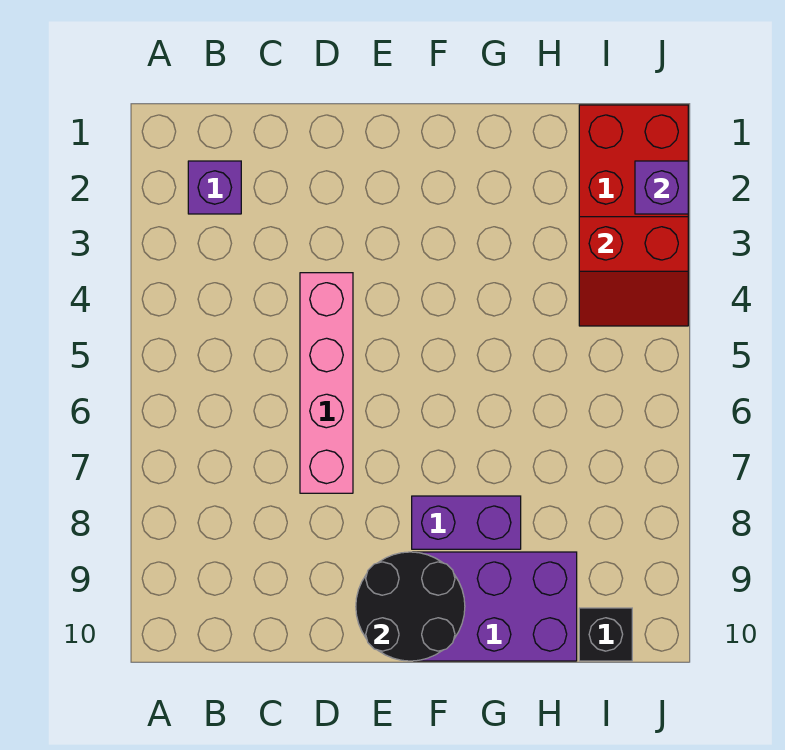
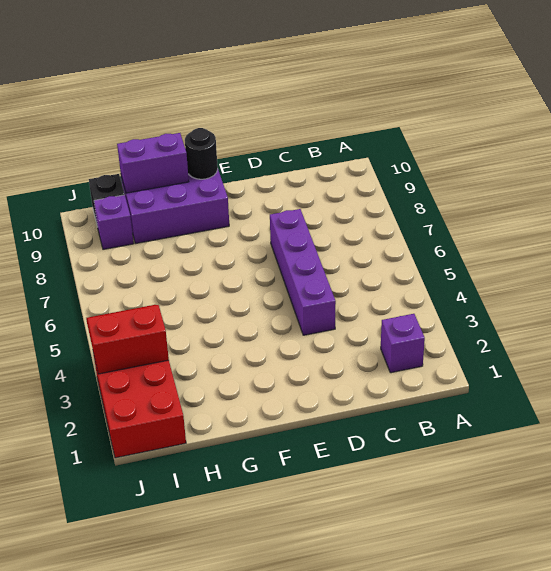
pink 1x4 brick [300,273,353,493] -> purple 1x4 brick [270,209,336,335]
black 2x2 round brick [356,552,465,661] -> black 1x1 round brick [185,128,218,179]
purple 1x2 brick [412,496,521,549] -> purple 1x2 brick moved to [117,133,189,193]
purple 1x1 brick [635,161,688,214] -> purple 1x1 brick moved to [94,195,134,250]

